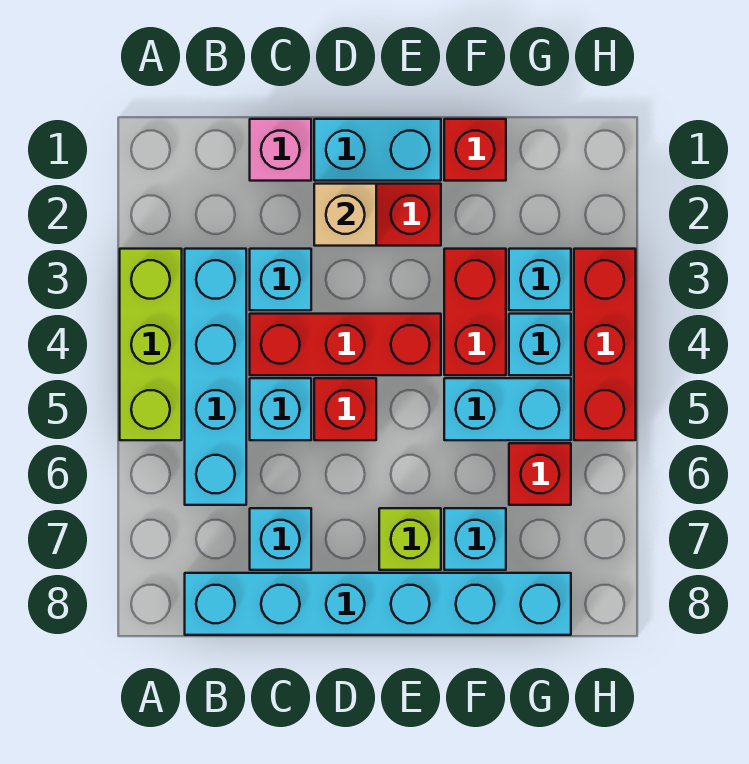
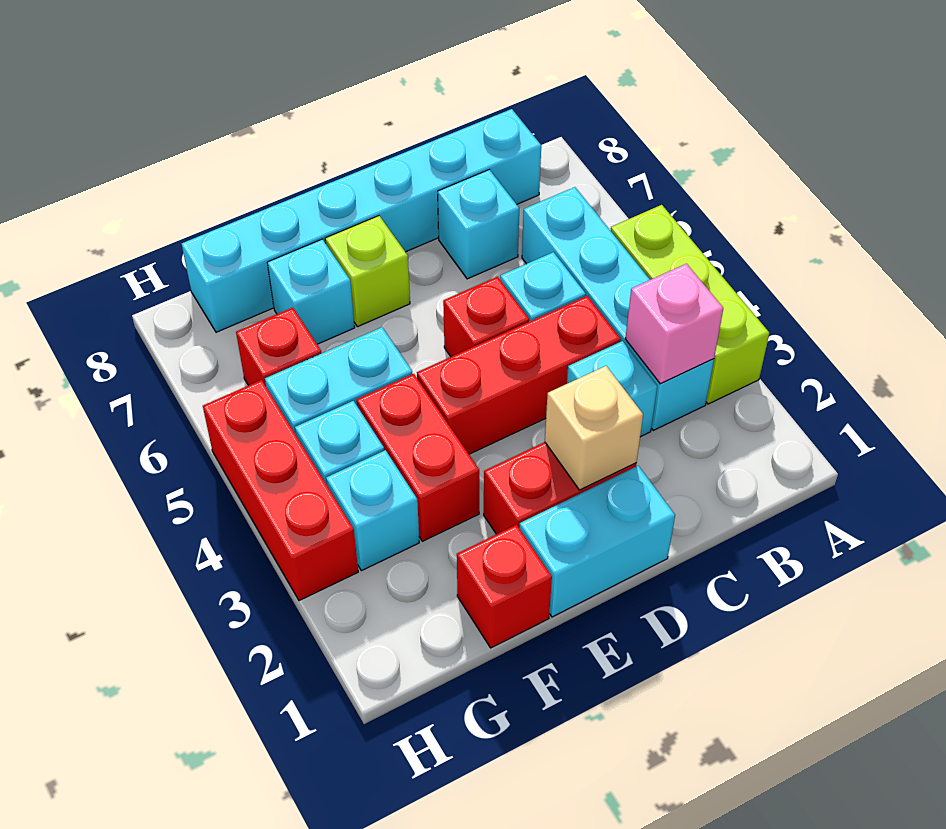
pink 1x1 brick [250,119,311,181] -> pink 1x1 brick moved to [625,264,723,384]

